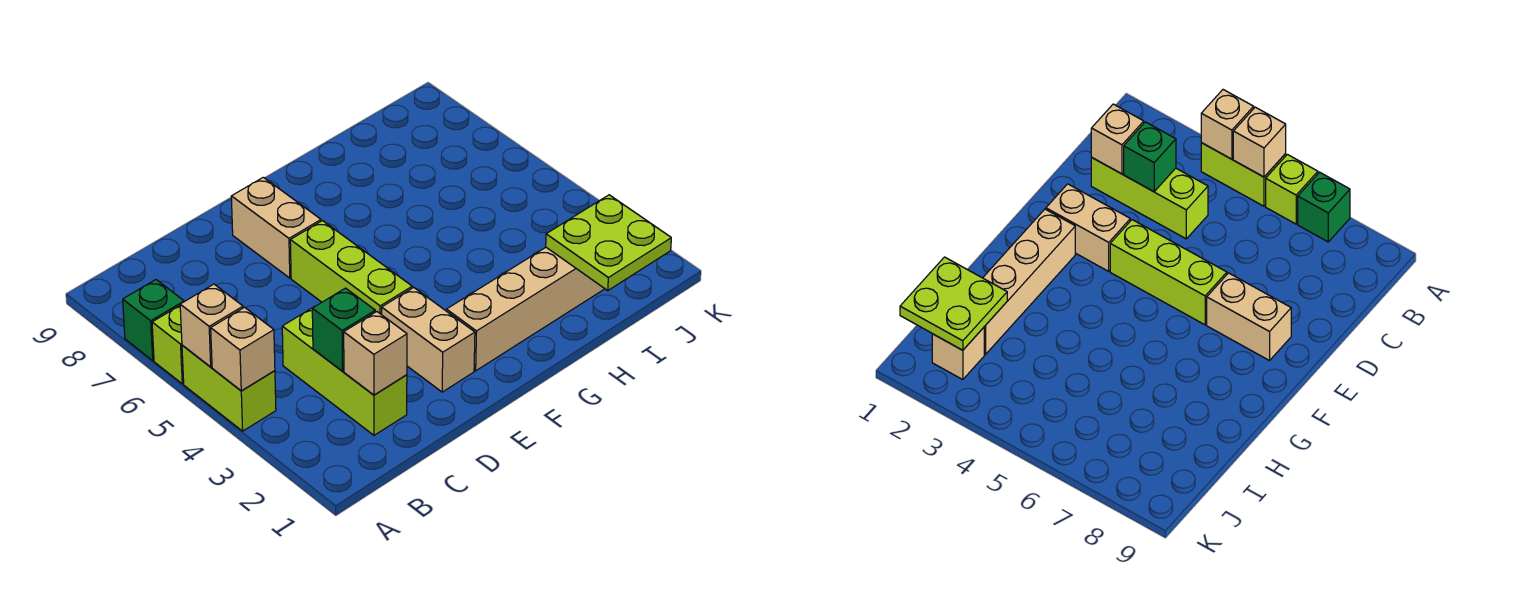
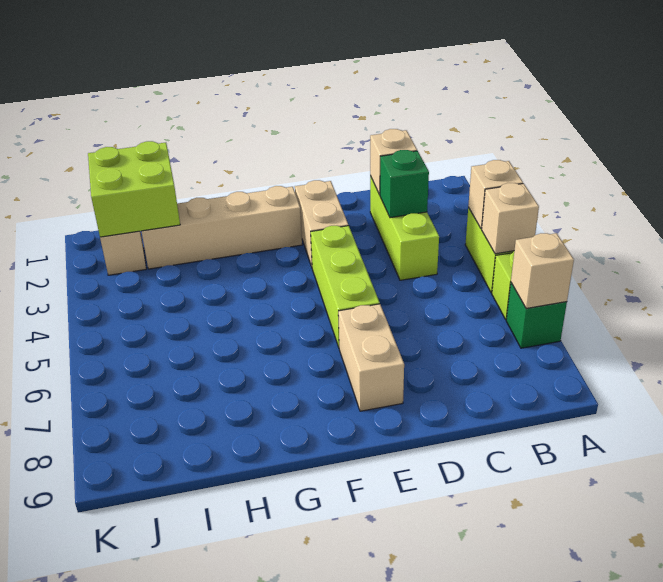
none -> tan 1x1 brick [511,233,574,308]
lime 2x2 plate [546,195,671,290] -> lime 2x2 brick [88,141,180,237]

